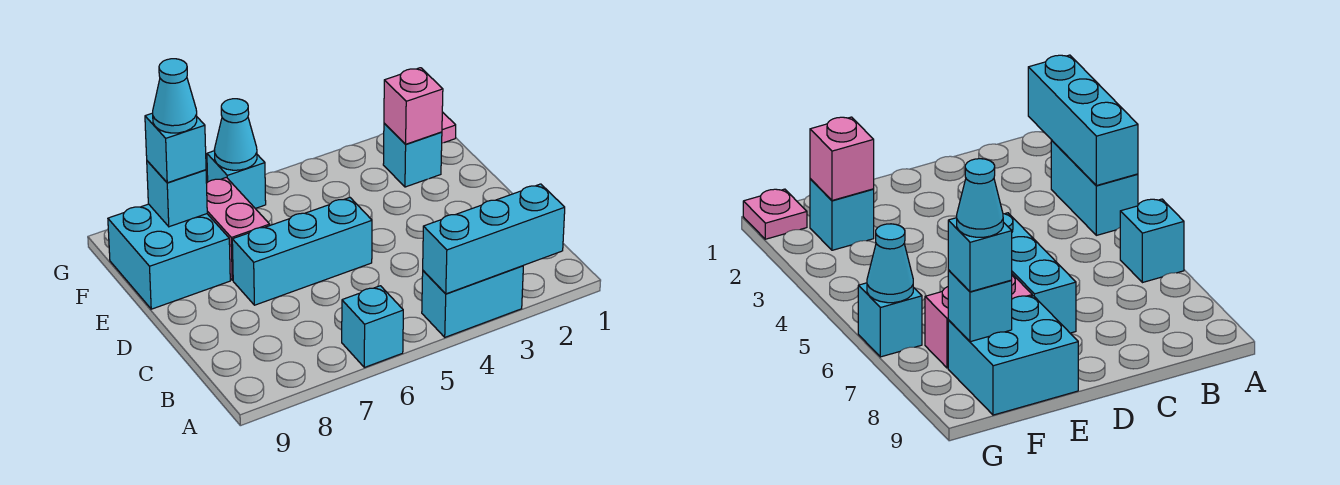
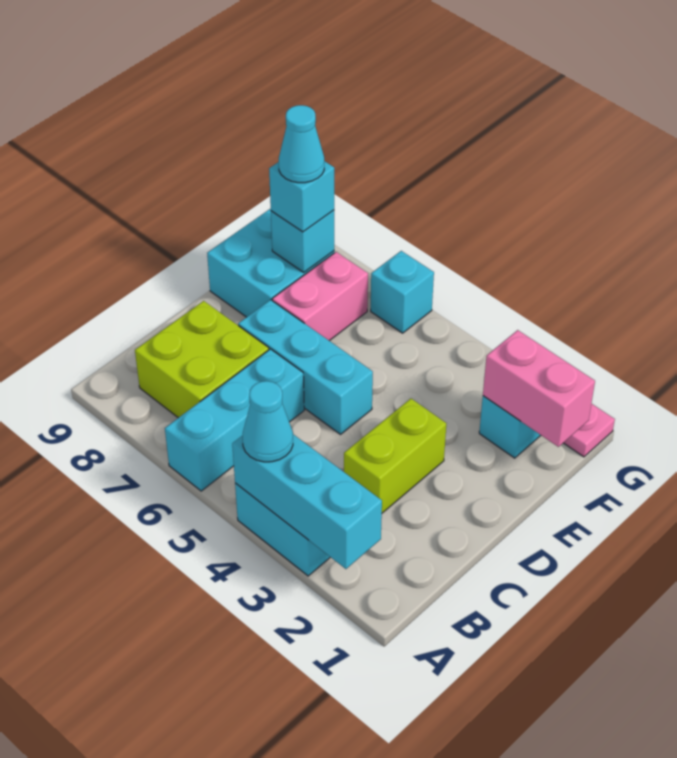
cyan 1x1 brick [342,286,403,367] -> cyan 1x3 brick [165,349,304,491]
none -> lime 2x2 brick [135,301,269,418]
none -> lime 1x2 brick [344,399,446,513]
pink 1x1 brick [384,68,443,144] -> pink 1x2 brick [483,330,595,447]
cyan 1x1 cone [214,99,257,170] -> cyan 1x1 cone moved to [243,381,293,462]

